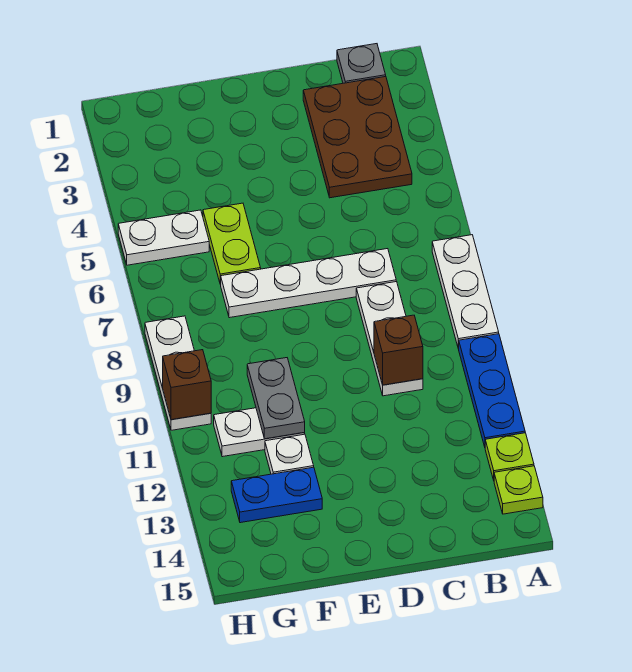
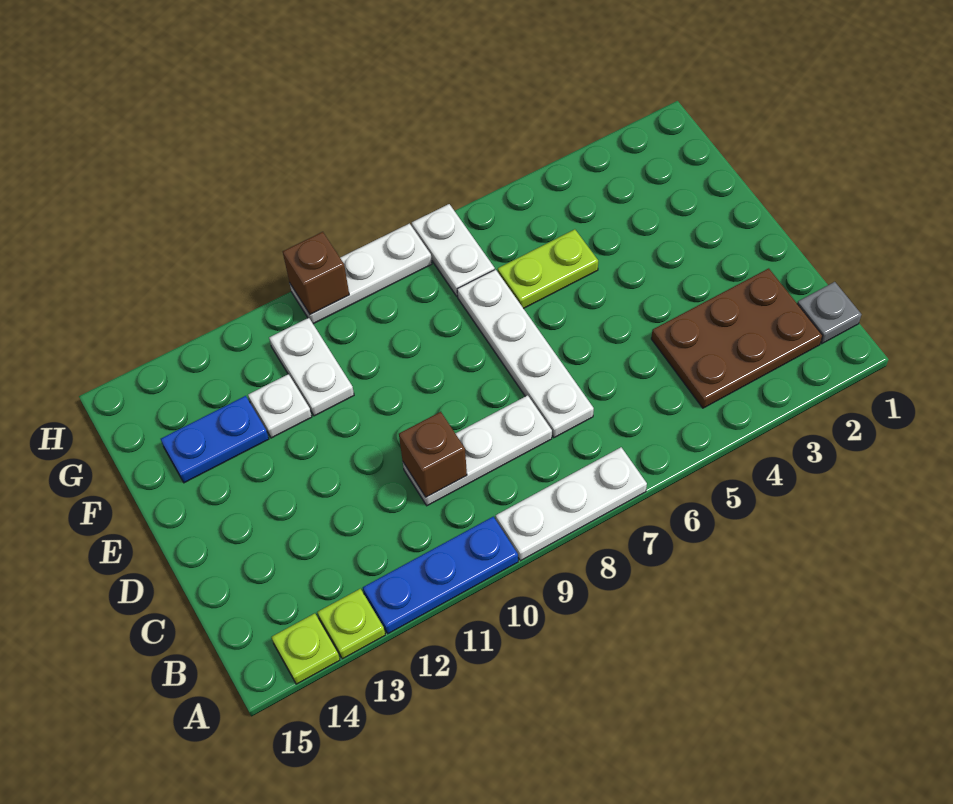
grey 1x2 plate [247,358,305,439] -> none
blue 1x2 plate [231,467,322,523] -> blue 1x2 plate turned to [161,396,269,483]
white 1x2 plate [118,210,209,265] -> white 1x2 plate moved to [412,204,495,296]

